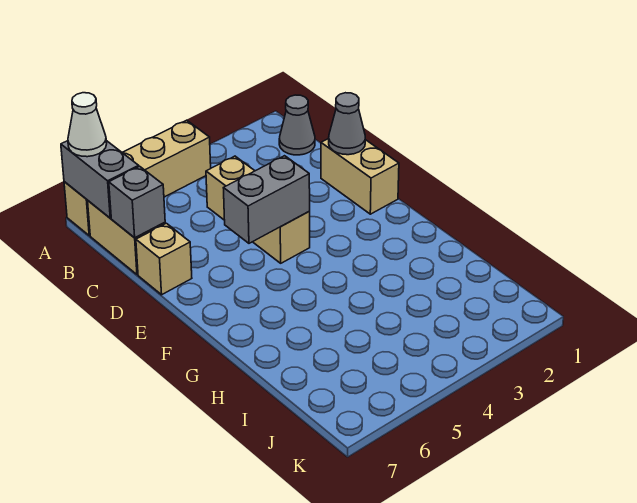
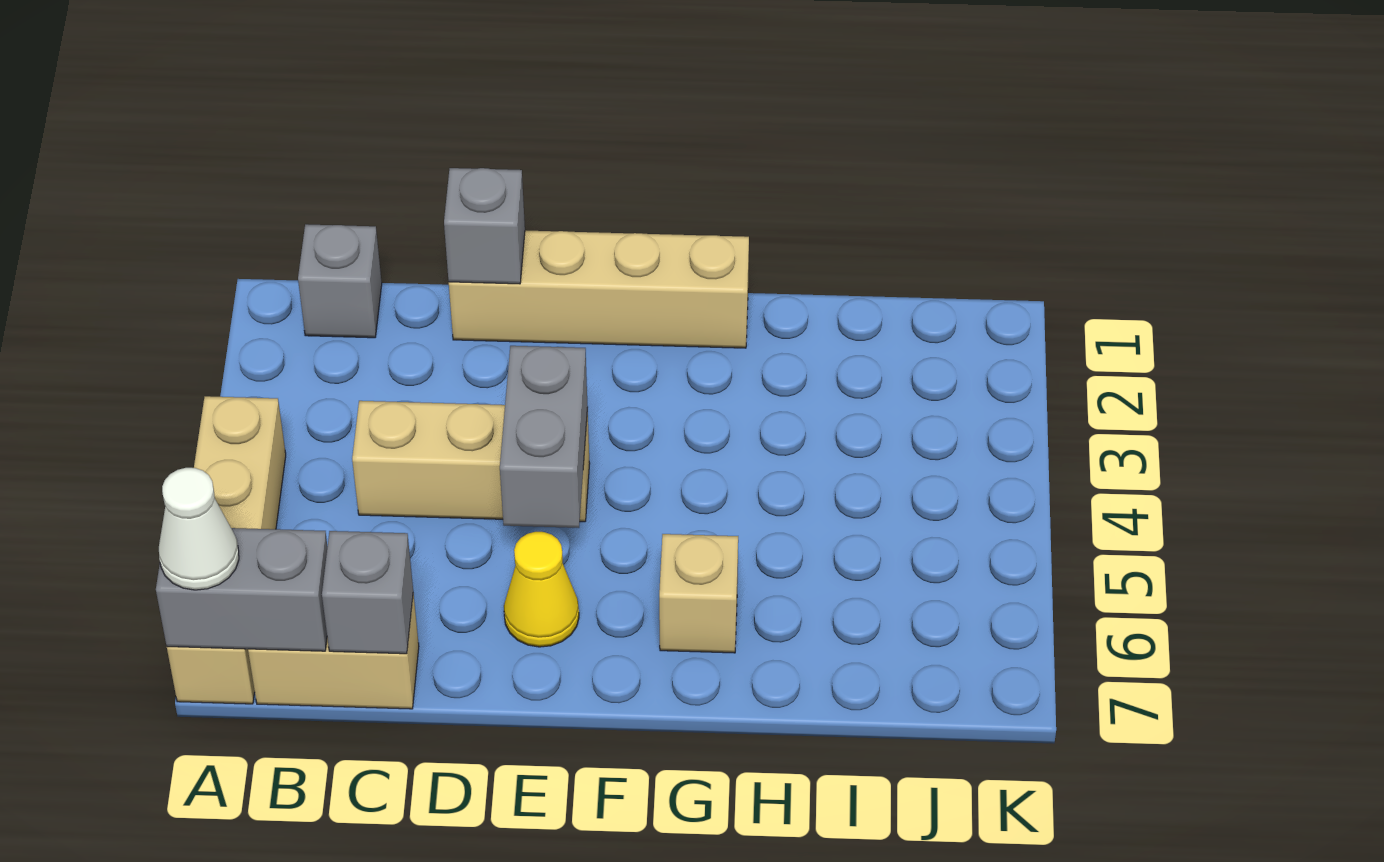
grey 1x1 cone [279,95,315,155] -> grey 1x1 brick [298,224,382,338]
tan 1x2 brick [321,139,399,214] -> tan 1x4 brick [449,230,749,348]
grey 1x1 cone [329,93,365,155] -> grey 1x1 brick [444,168,525,284]
tan 1x1 brick [136,223,192,295] -> tan 1x1 brick moved to [659,534,738,653]
none -> yellow 1x1 cone [504,532,579,647]

